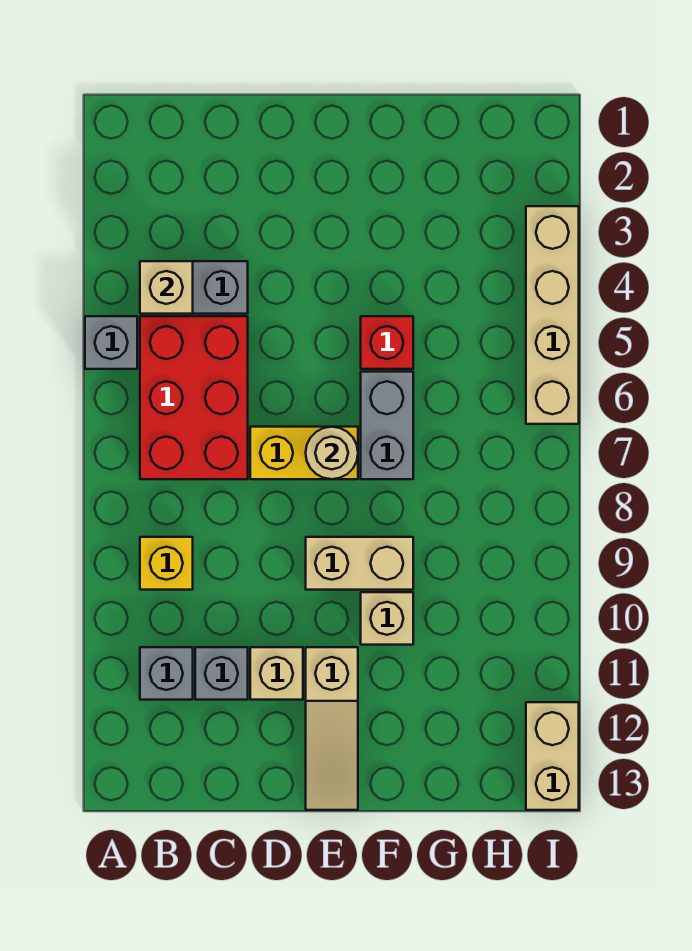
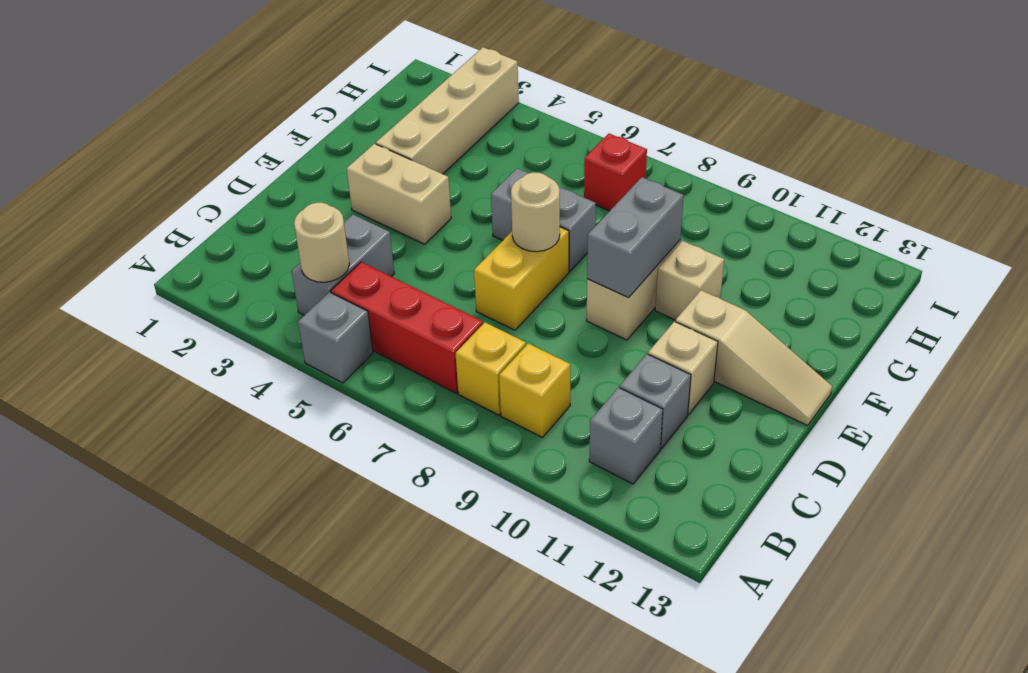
tan 1x1 brick [140,261,193,314] -> tan 1x1 round brick [294,203,349,282]
red 2x3 brick [140,316,248,479] -> red 1x3 brick [331,262,483,393]
none -> yellow 1x1 brick [455,322,526,415]
none -> grey 1x2 brick [587,177,684,298]
red 1x1 brick [361,316,413,369] -> red 1x1 brick moved to [584,134,647,211]
tan 1x4 brick [526,206,579,424] -> tan 1x4 brick turned to [376,47,519,174]
tan 1x2 brick [526,702,579,810] -> tan 1x2 brick moved to [347,144,451,244]

